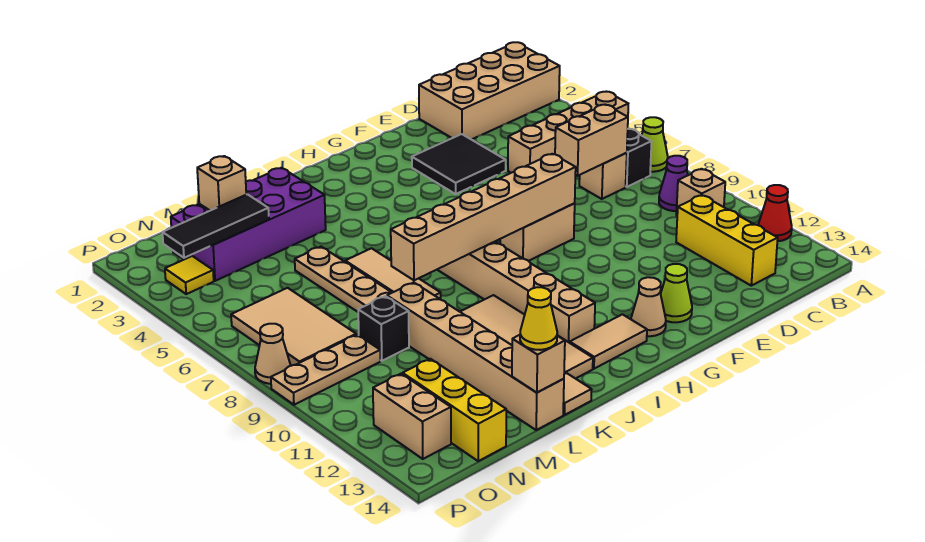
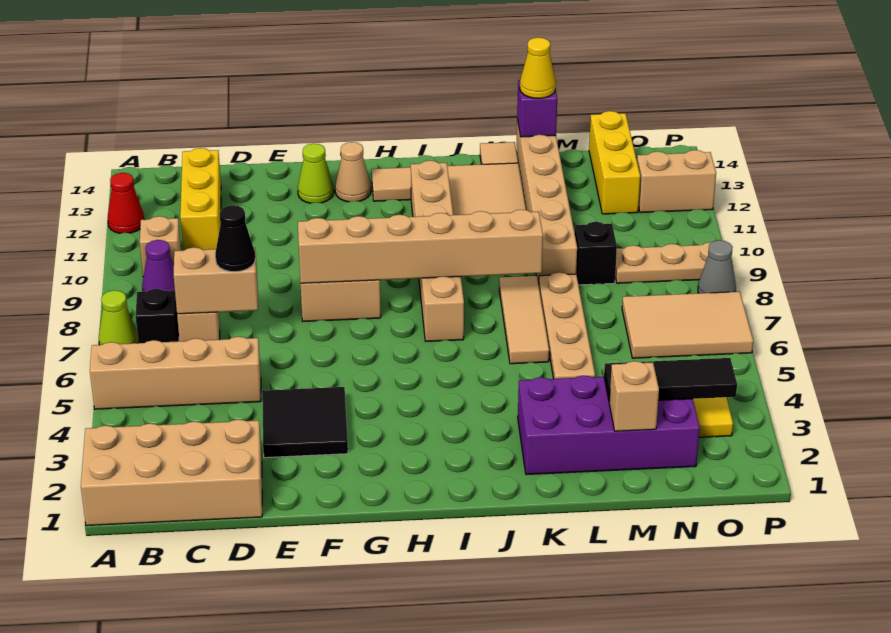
none -> black 1x1 cone [215,205,255,272]
tan 1x1 brick [512,335,565,393] -> purple 1x1 brick [517,80,557,137]
tan 2x3 tile [231,288,356,366] -> tan 2x3 tile turned to [622,292,753,358]
tan 1x2 brick [373,374,451,459] -> tan 1x2 brick turned to [637,150,716,213]
tan 1x1 cone [255,324,291,384] -> grey 1x1 cone [698,240,736,293]

